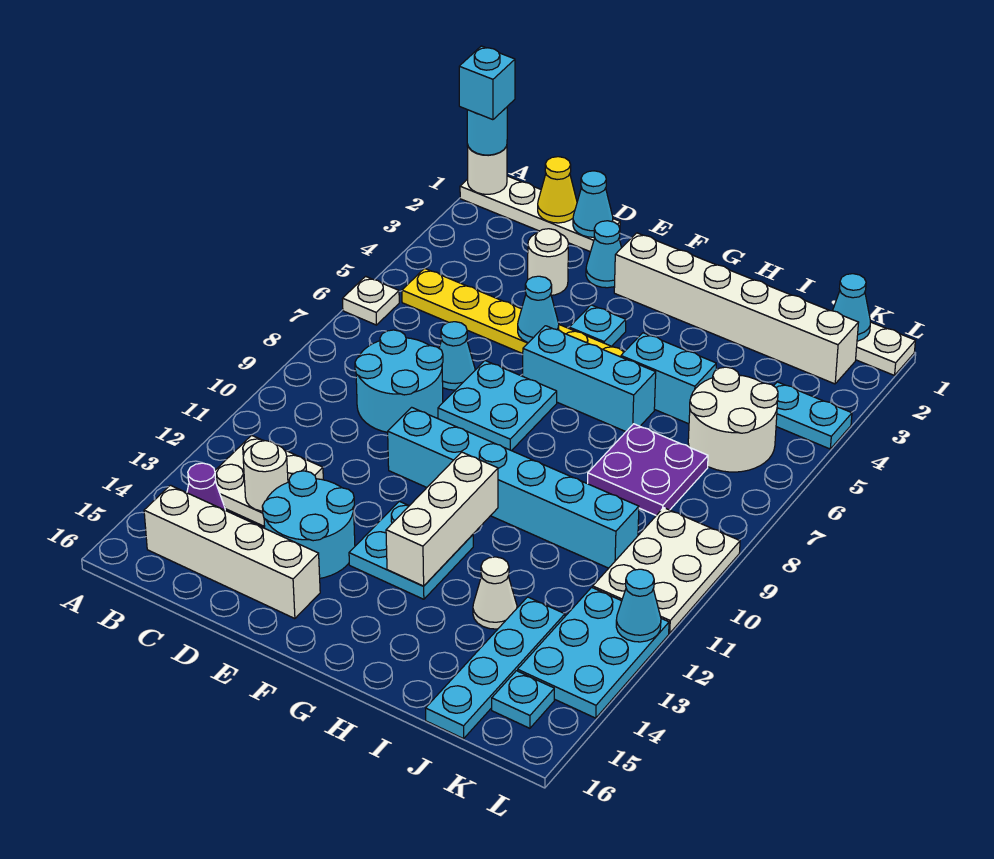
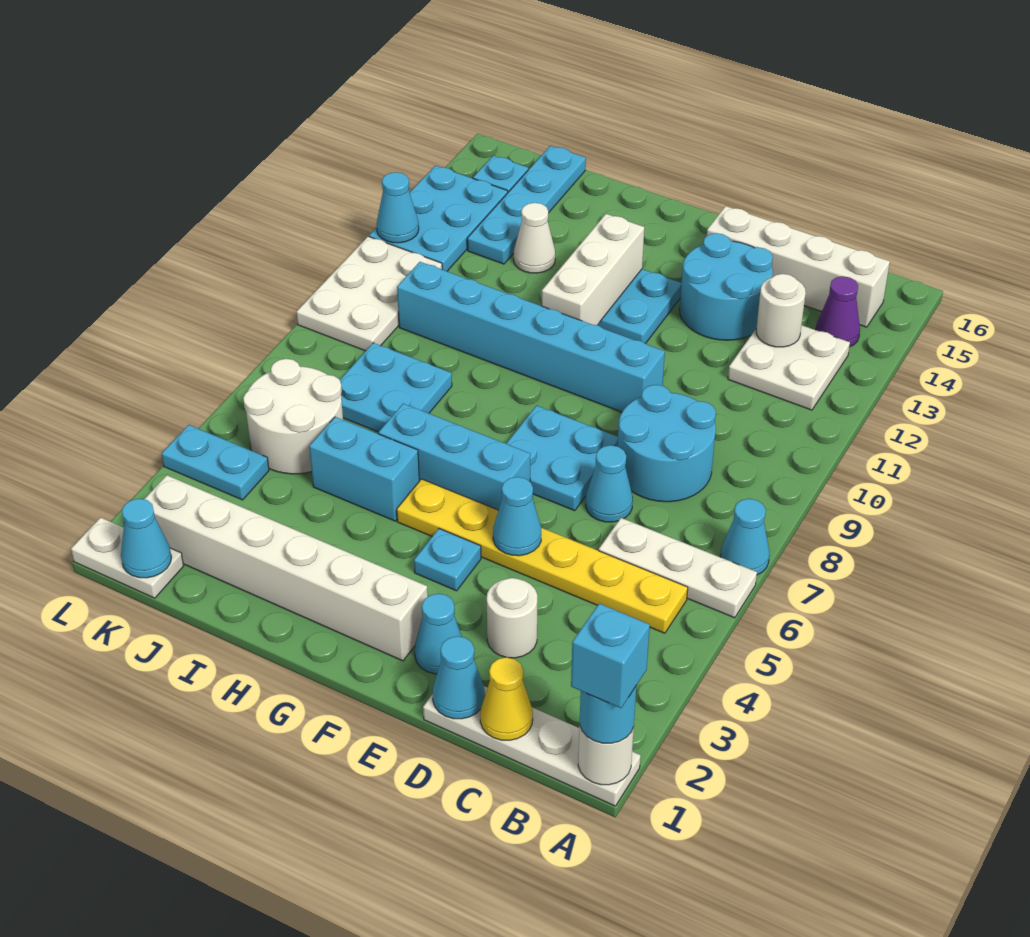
white 1x1 plate [342,276,399,325] -> white 1x3 plate [599,518,757,618]
none -> cyan 1x1 cone [720,499,770,575]
purple 2x2 plate [588,424,708,515] -> cyan 2x2 plate [340,343,452,432]

